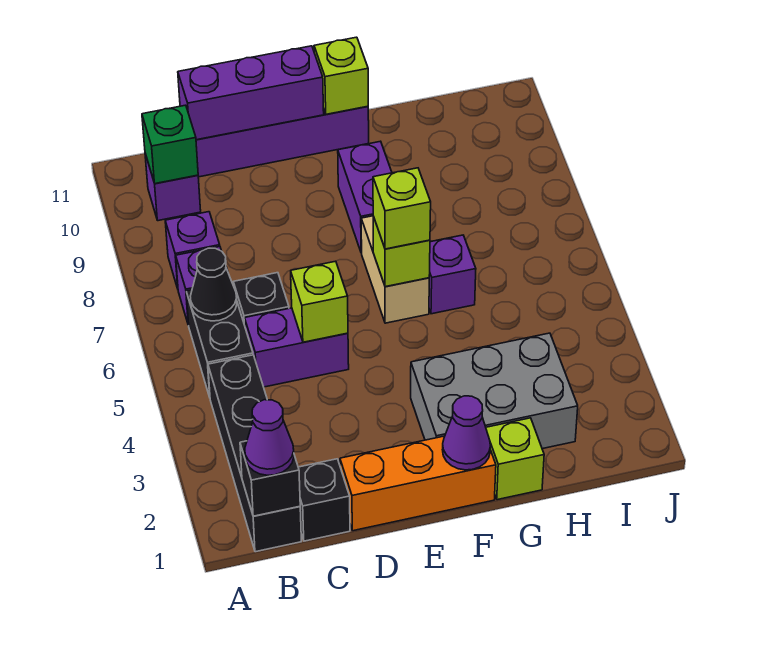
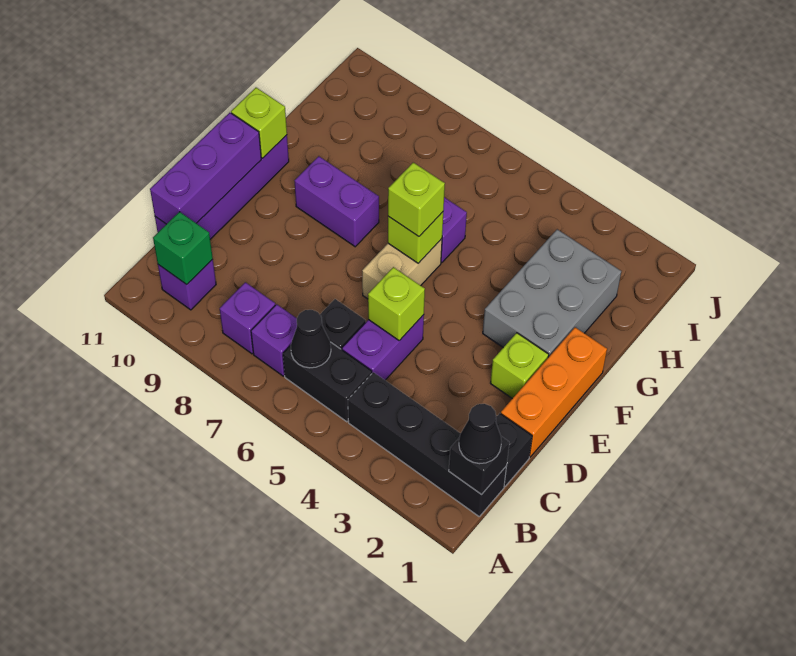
purple 1x1 cone [245,400,294,475] -> black 1x1 cone [459,404,501,464]
purple 1x1 cone [442,396,490,470] -> none
tan 1x2 brick [361,216,429,323] -> tan 1x2 brick turned to [362,239,442,299]
lime 1x1 brick [486,418,544,500] -> lime 1x1 brick moved to [490,333,549,399]

